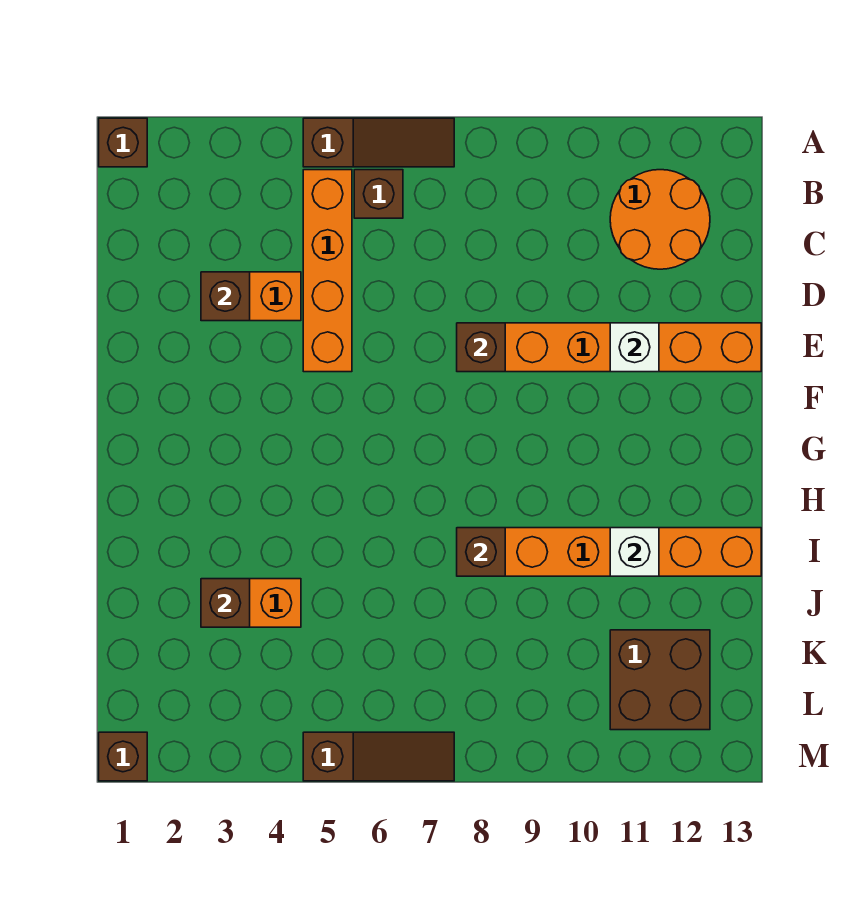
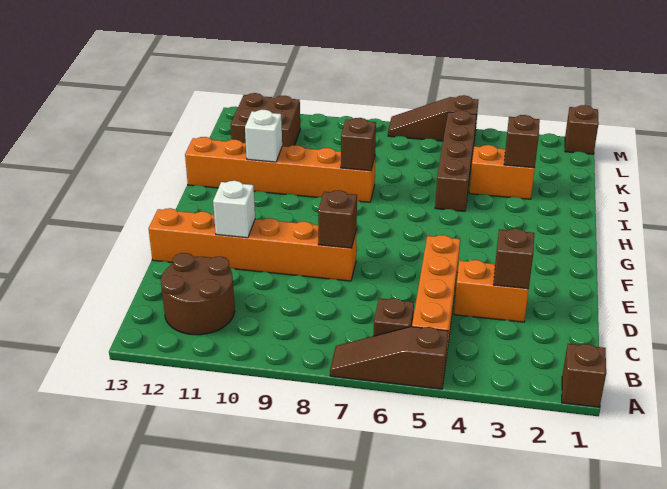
orange 2x2 round brick [610,170,710,269] -> brown 2x2 round brick [161,253,235,335]
none -> brown 1x4 brick [435,110,477,211]

